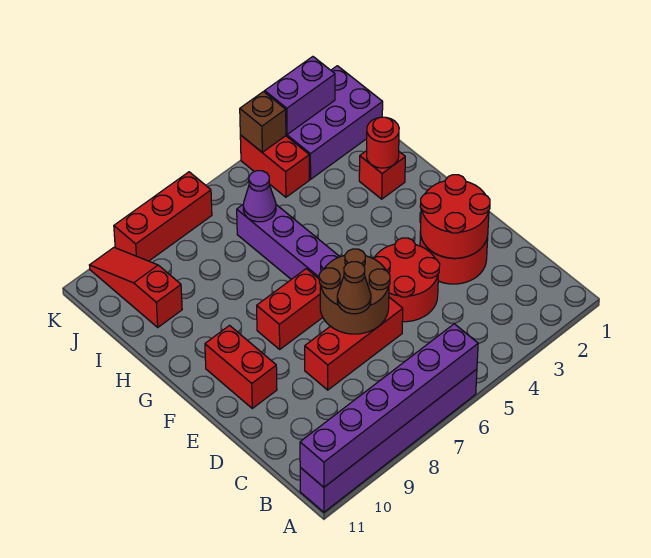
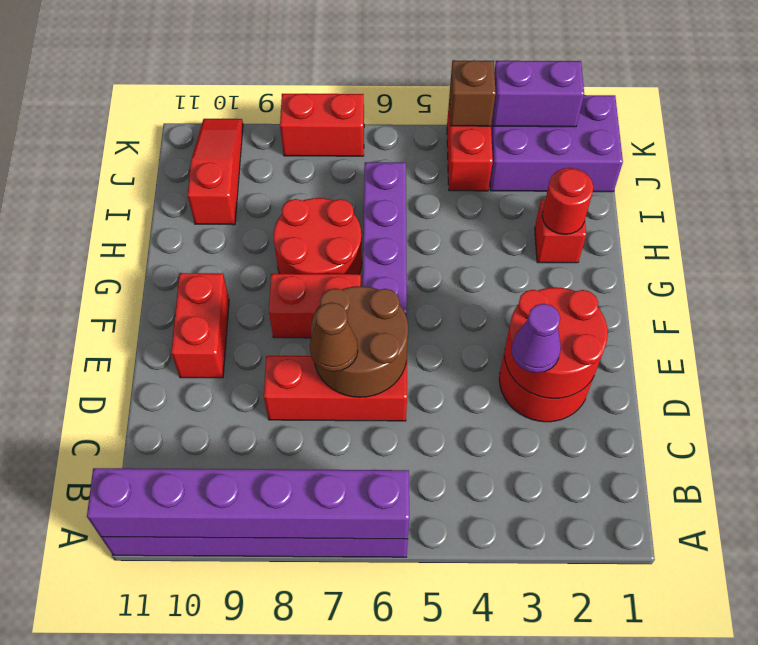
red 2x2 round brick [373,238,440,322] -> red 2x2 round brick moved to [273,198,362,274]
purple 1x1 cone [243,171,276,222] -> purple 1x1 cone moved to [512,304,561,373]
red 1x3 brick [114,172,212,261] -> red 1x2 brick [280,94,364,156]

